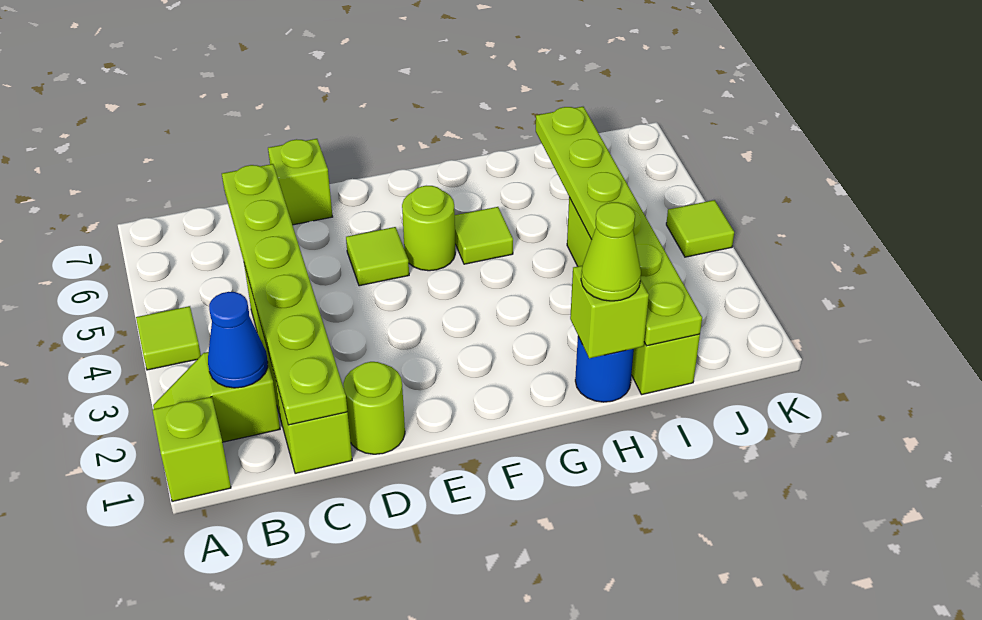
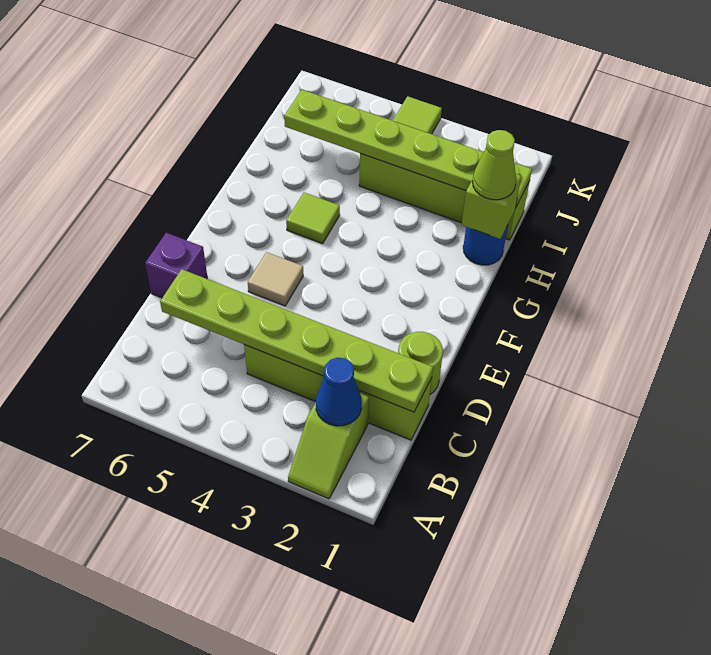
lime 1x1 brick [152,397,231,502] -> none
lime 1x1 tile [136,306,201,370] -> none
lime 1x1 brick [268,139,333,225] -> purple 1x1 brick [145,233,207,298]
lime 1x1 tile [346,227,409,286] -> tan 1x1 tile [248,252,303,306]
lime 1x1 round brick [402,186,455,271] -> none

